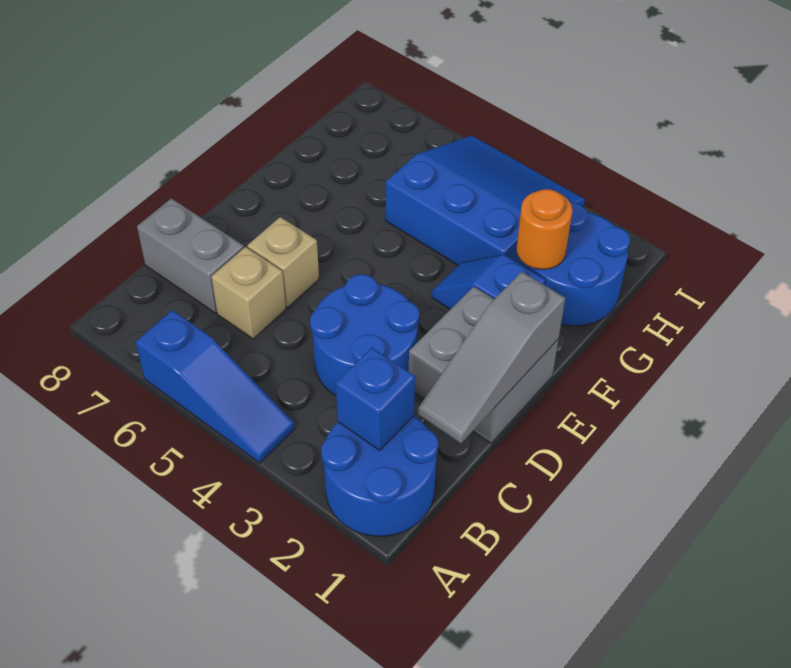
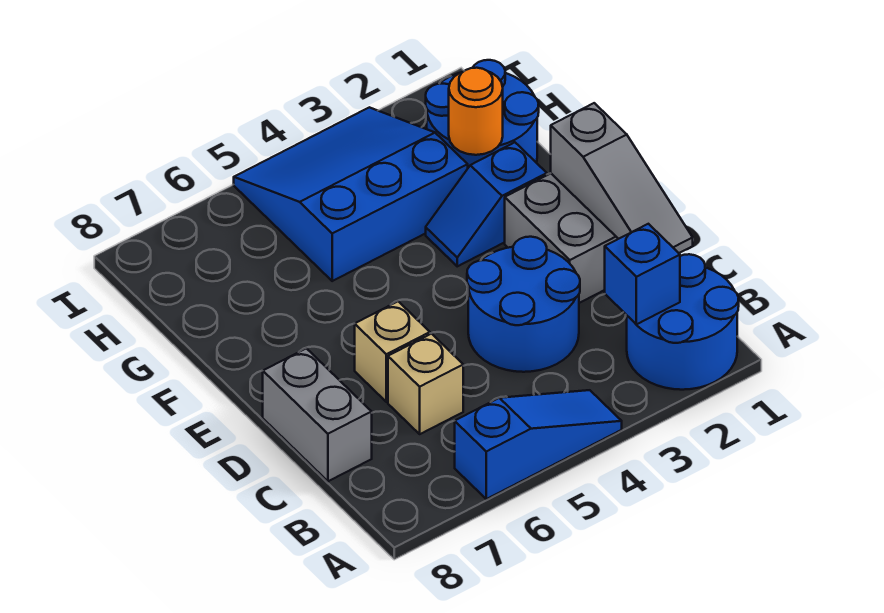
grey 1x2 brick [137,198,244,313] -> grey 1x2 brick turned to [263,348,372,481]

